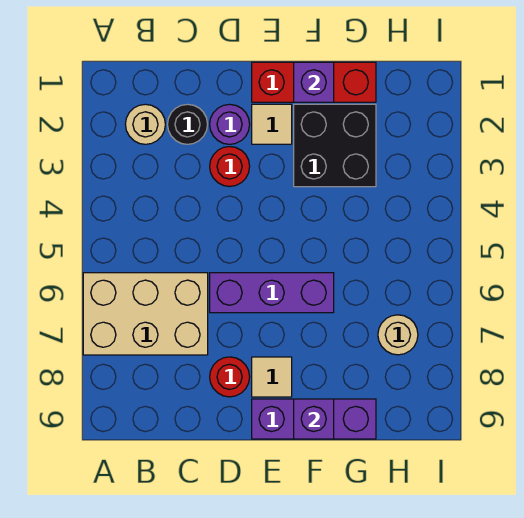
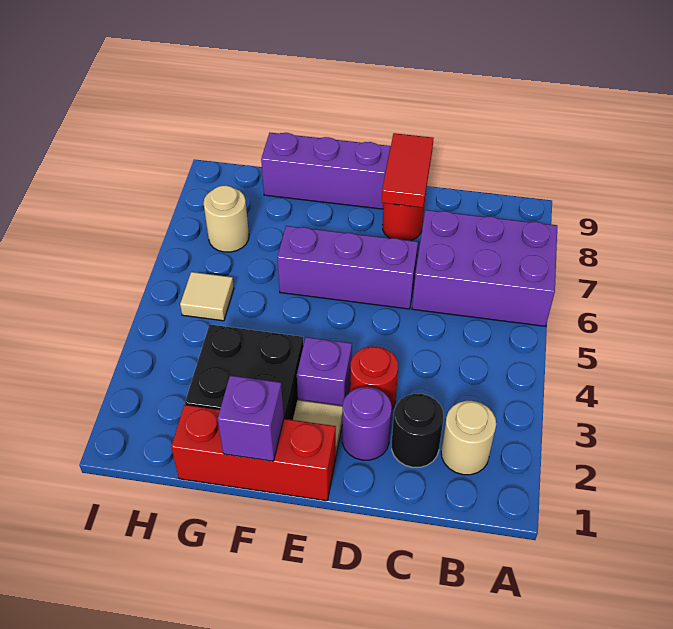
tan 2x3 brick [83,273,208,355] -> purple 2x3 brick [412,210,557,326]
none -> red 1x2 tile [382,133,434,208]
tan 1x1 tile [252,357,292,397] -> tan 1x1 tile moved to [180,272,234,321]
purple 1x1 brick [294,399,334,439] -> purple 1x1 brick moved to [297,337,352,406]

